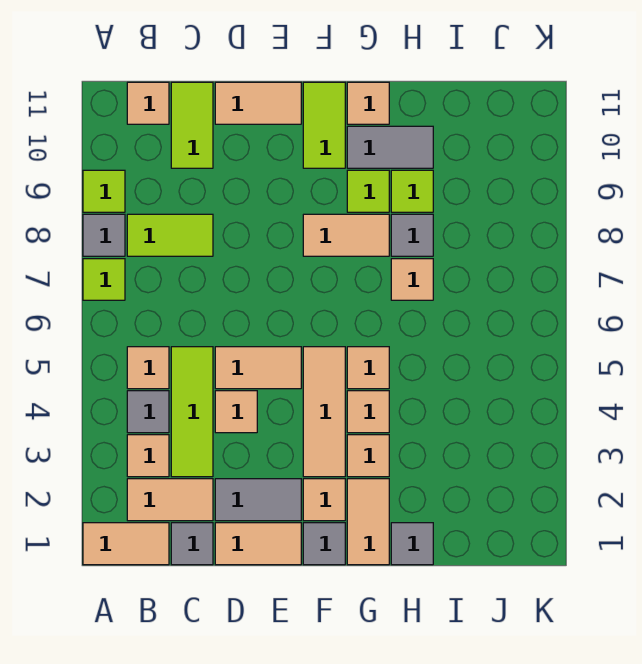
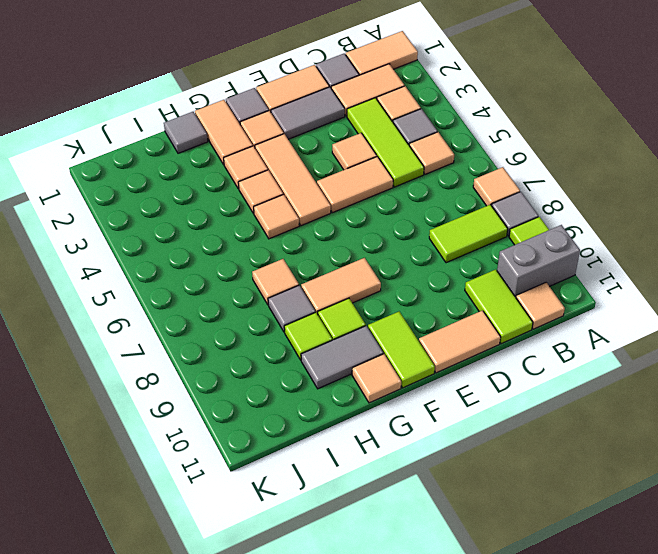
lime 1x1 tile [83,259,125,300] -> tan 1x1 tile [473,167,520,206]
none -> grey 1x2 brick [497,225,580,297]

